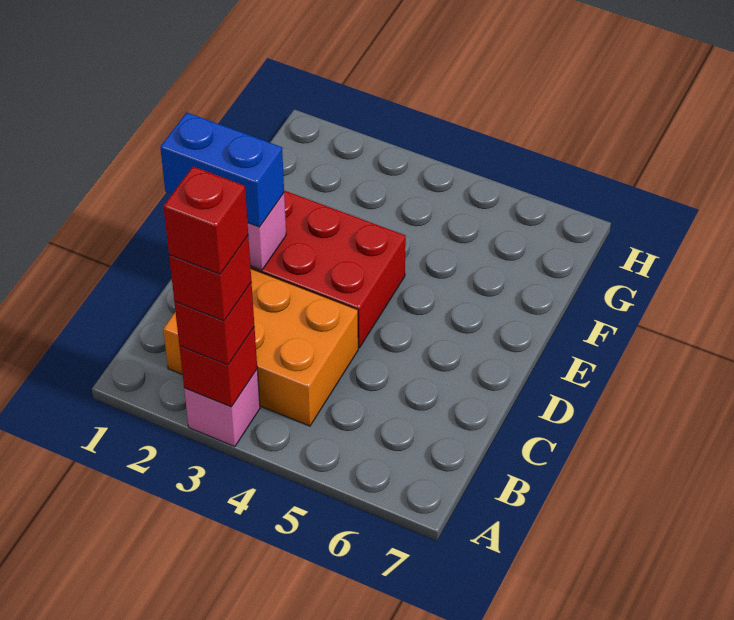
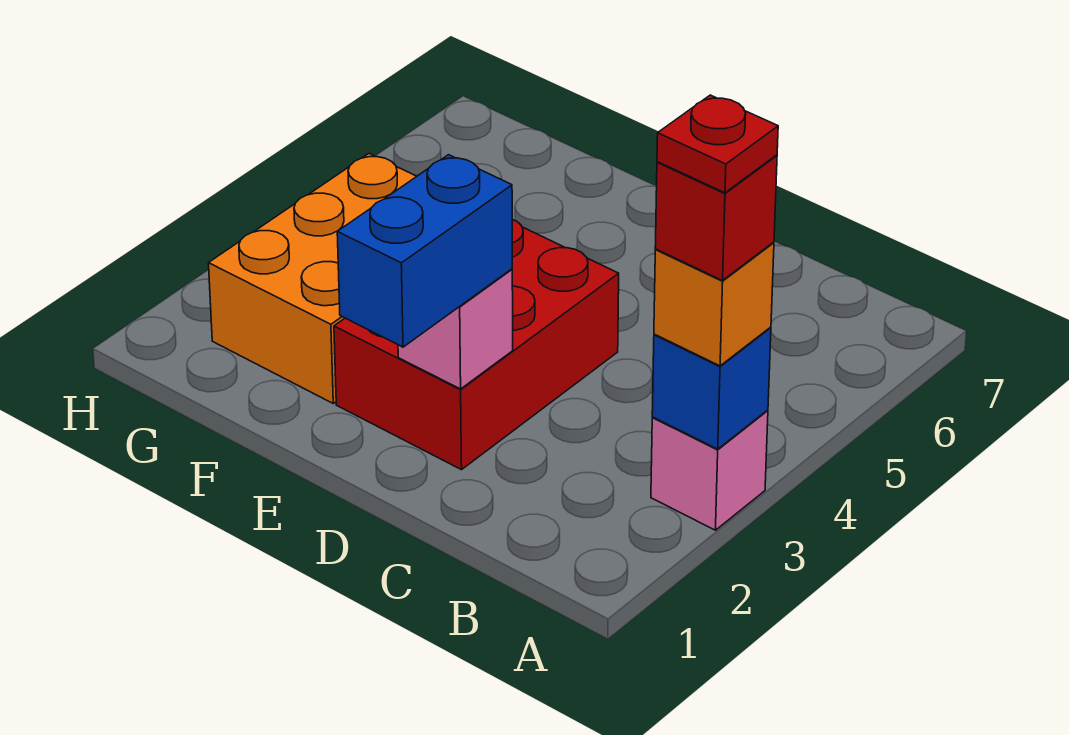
red 1x1 brick [179,327,257,407] -> blue 1x1 brick [652,327,771,449]
red 1x1 brick [174,282,254,365] -> orange 1x1 brick [654,242,774,366]
red 1x1 brick [163,166,248,274] -> red 1x1 plate [657,95,778,193]
orange 2x3 brick [163,269,358,426] -> orange 2x3 brick moved to [209,154,417,403]

